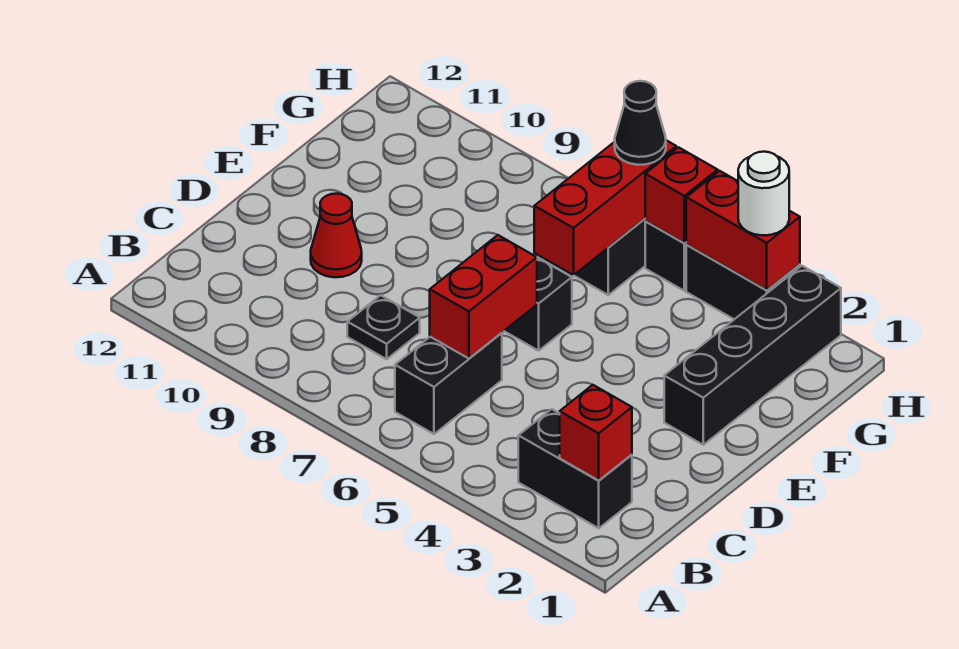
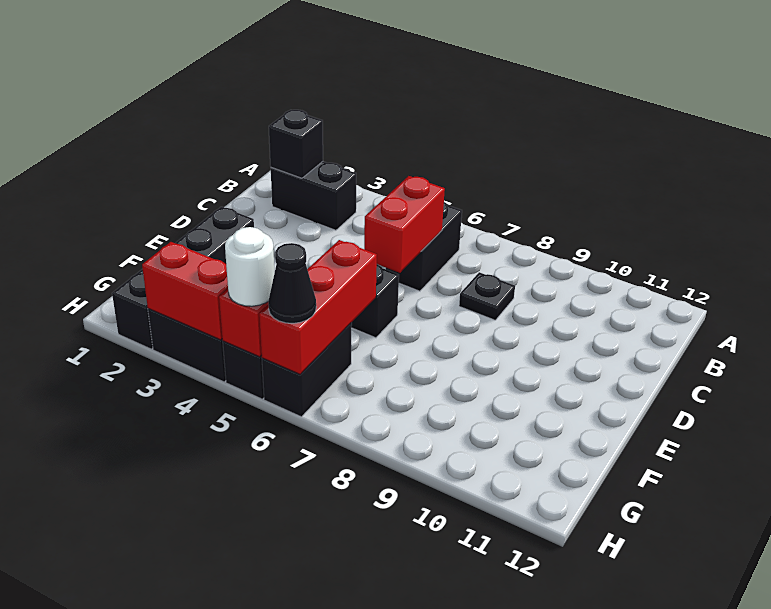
red 1x1 brick [560,385,632,480] -> black 1x1 brick [269,110,323,178]
red 1x1 cone [311,194,362,277] -> none
white 1x1 round brick [738,152,789,235] -> white 1x1 round brick moved to [225,227,275,306]

